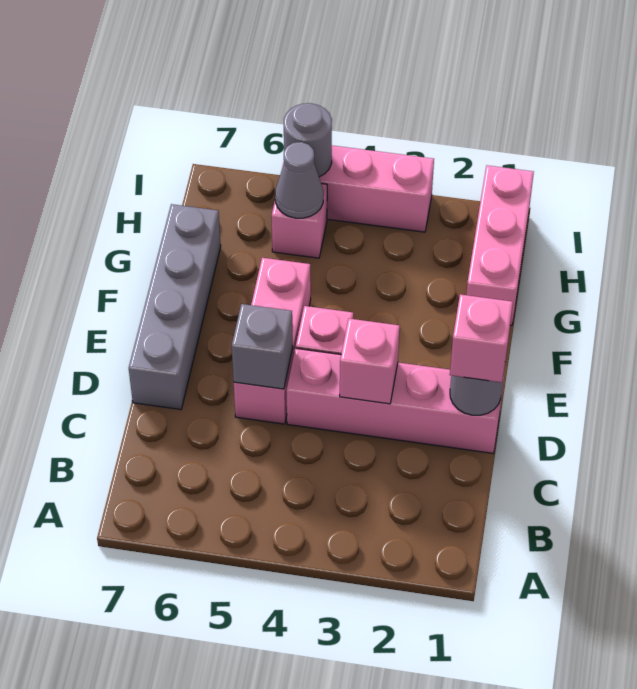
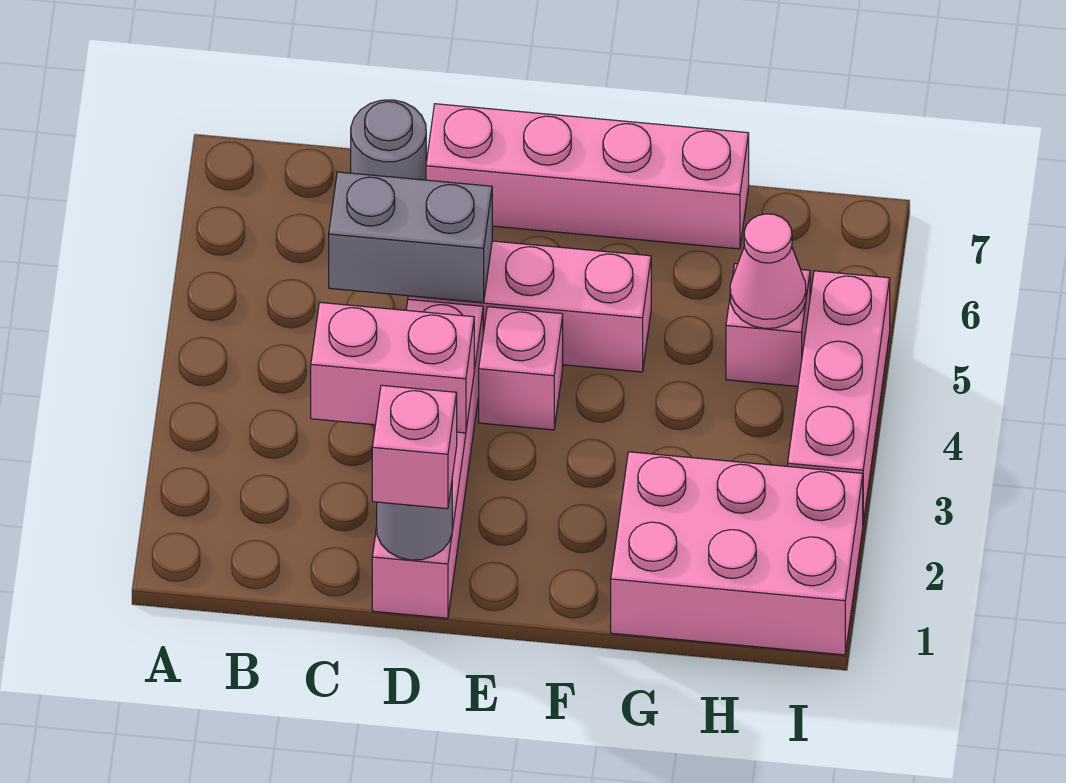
pink 1x1 brick [340,319,400,404] -> pink 1x2 brick [311,303,474,433]
grey 1x1 brick [232,304,293,389] -> grey 1x2 brick [329,172,492,303]
grey 1x4 brick [129,204,221,410] -> pink 1x4 brick [426,104,749,249]
pink 1x3 brick [466,165,534,325] -> pink 2x3 brick [611,452,863,655]
grey 1x1 cone [275,142,323,218] -> pink 1x1 cone [730,214,806,328]
grey 1x1 round brick [284,103,332,177] -> grey 1x1 round brick moved to [351,100,426,180]

